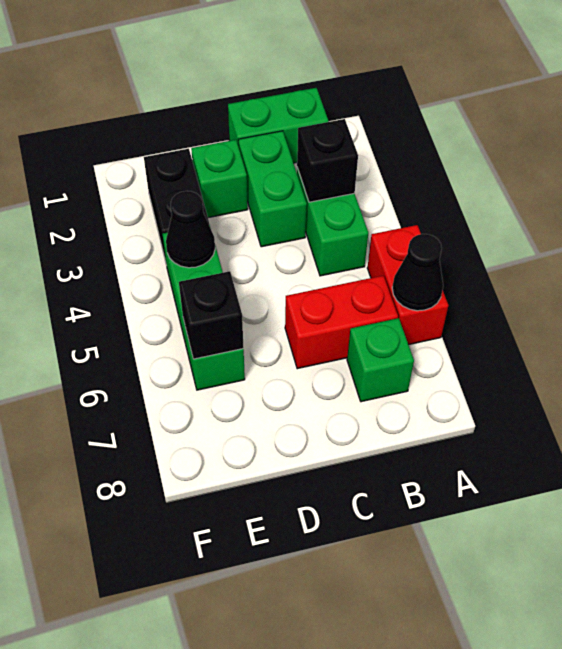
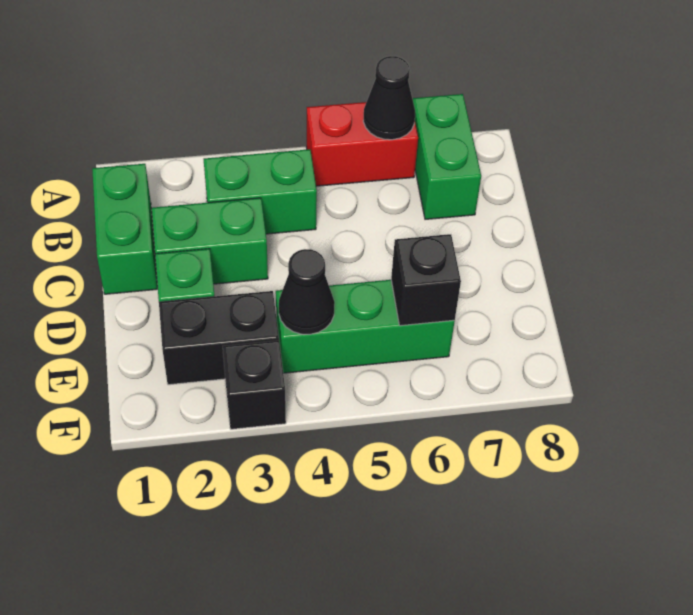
black 1x1 brick [297,119,358,202] -> black 1x1 brick moved to [223,340,286,429]
red 1x2 brick [285,276,398,369] -> none
green 1x1 brick [347,318,414,402] -> green 1x2 brick [413,94,481,219]

